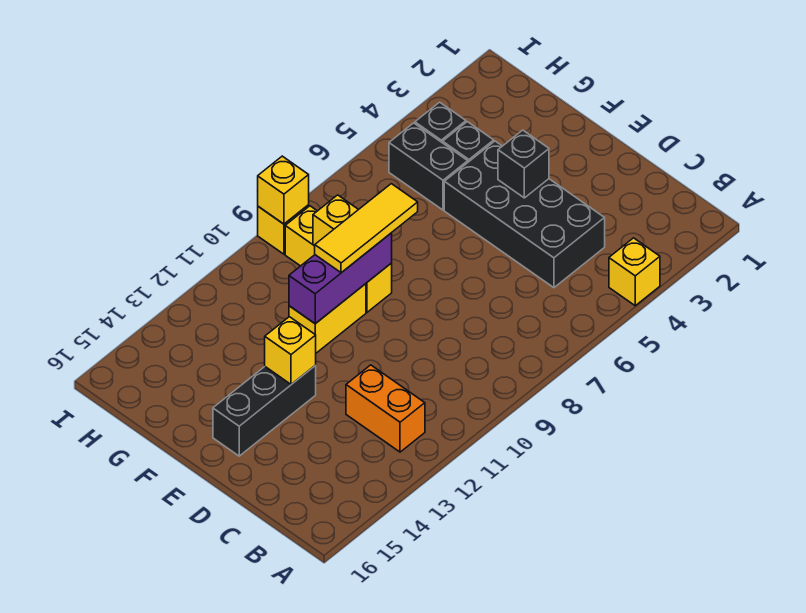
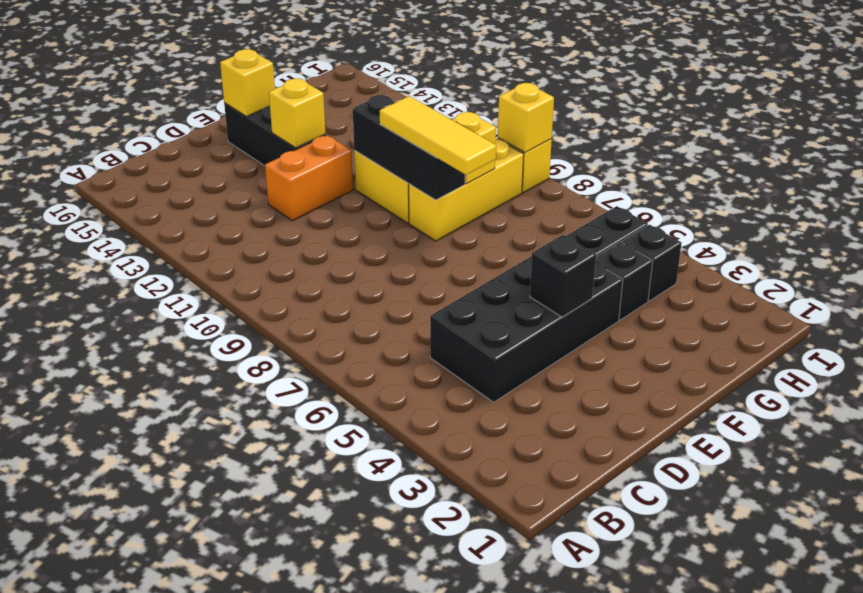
yellow 1x1 brick [609,238,660,306] -> yellow 1x1 brick moved to [220,49,275,117]
orange 1x2 brick [346,365,425,452] -> orange 1x2 brick moved to [265,135,353,221]
purple 1x3 brick [289,233,392,324] -> black 1x3 brick [353,95,465,200]

